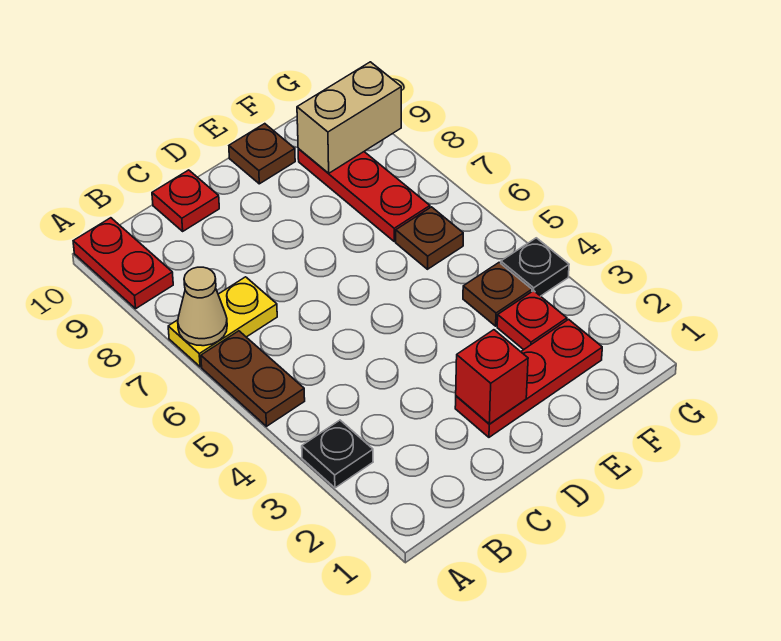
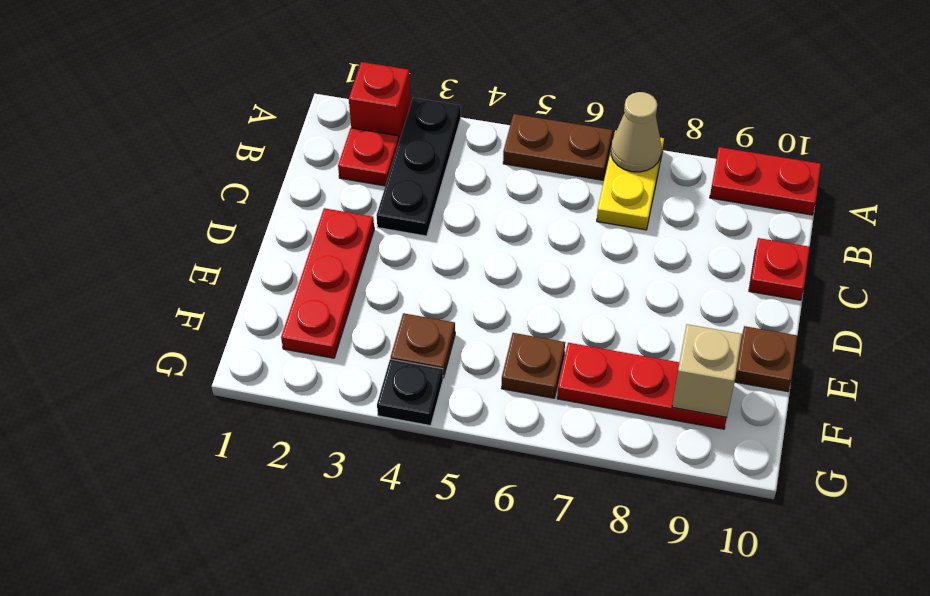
black 1x1 plate [302,420,373,488] -> black 1x3 plate [376,98,461,236]
red 1x1 brick [456,330,528,424] -> red 1x1 brick moved to [349,62,411,140]
red 1x1 plate [497,291,567,350] -> red 1x1 plate moved to [338,128,399,186]
tan 1x2 brick [297,62,401,173] -> tan 1x1 brick [672,324,742,417]

